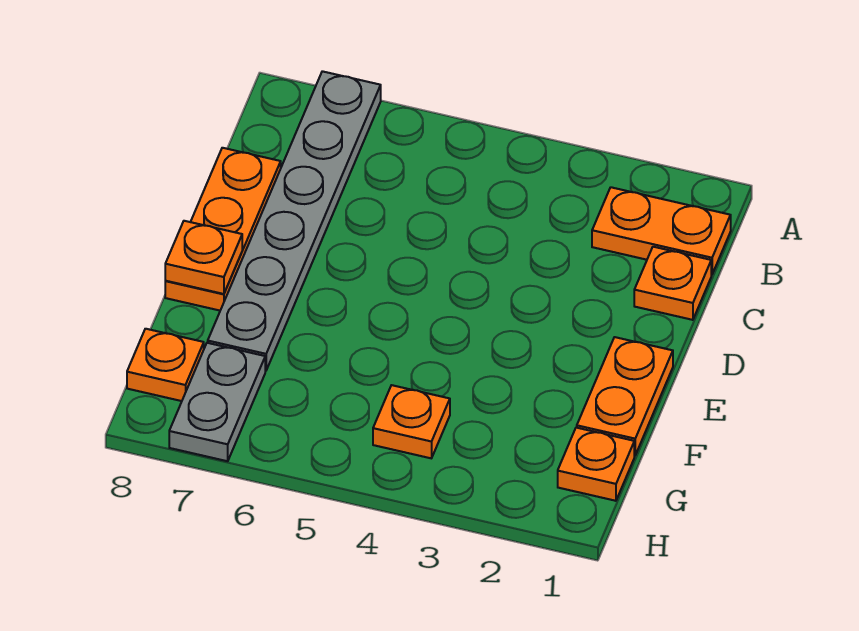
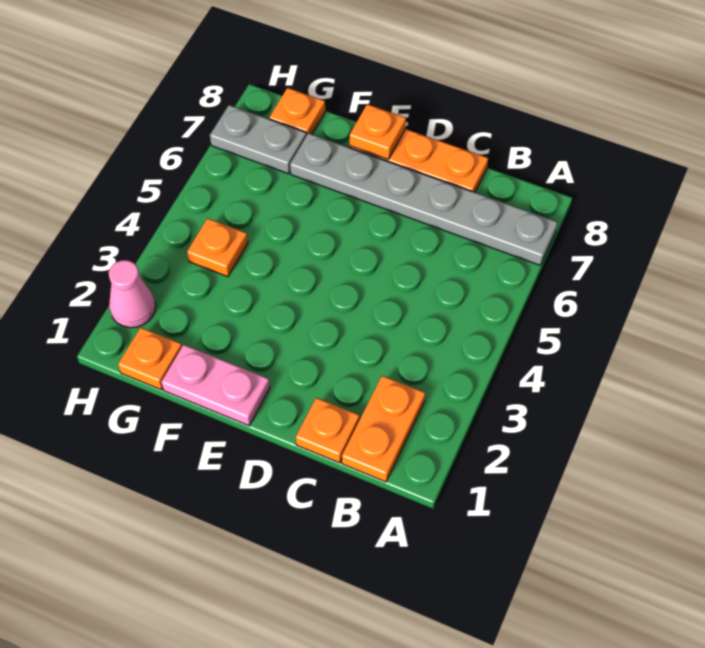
orange 1x2 plate [577,337,673,455] -> pink 1x2 plate [162,345,270,426]
none -> pink 1x1 cone [109,260,156,328]

